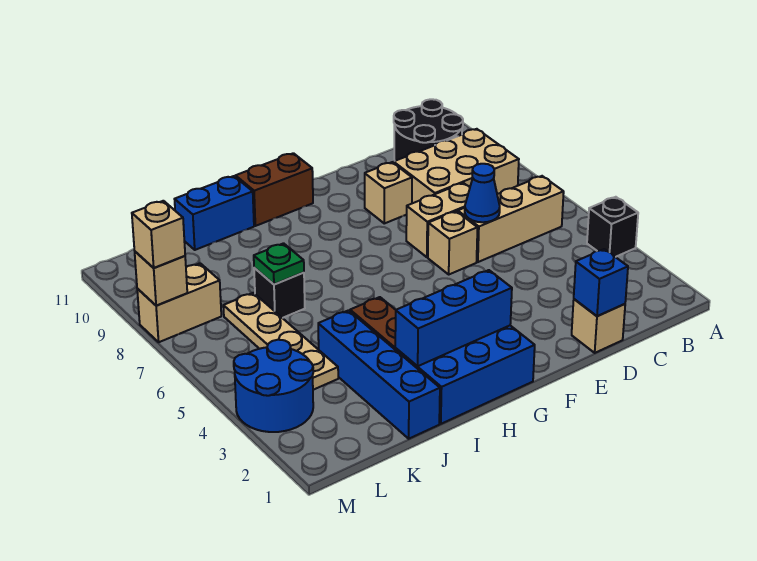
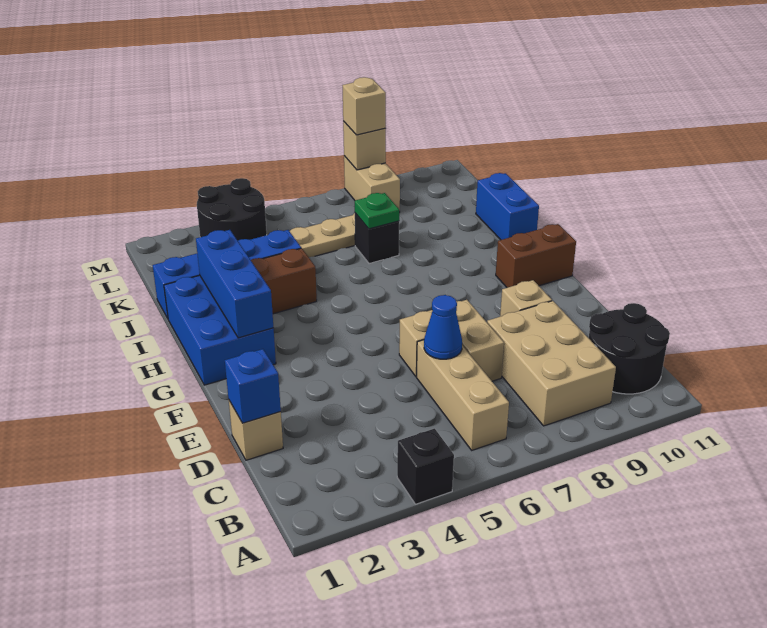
brown 1x2 brick [236,153,313,226] -> brown 1x2 brick turned to [496,224,576,288]
blue 2x2 round brick [234,340,313,432] -> black 2x2 round brick [197,178,267,241]

